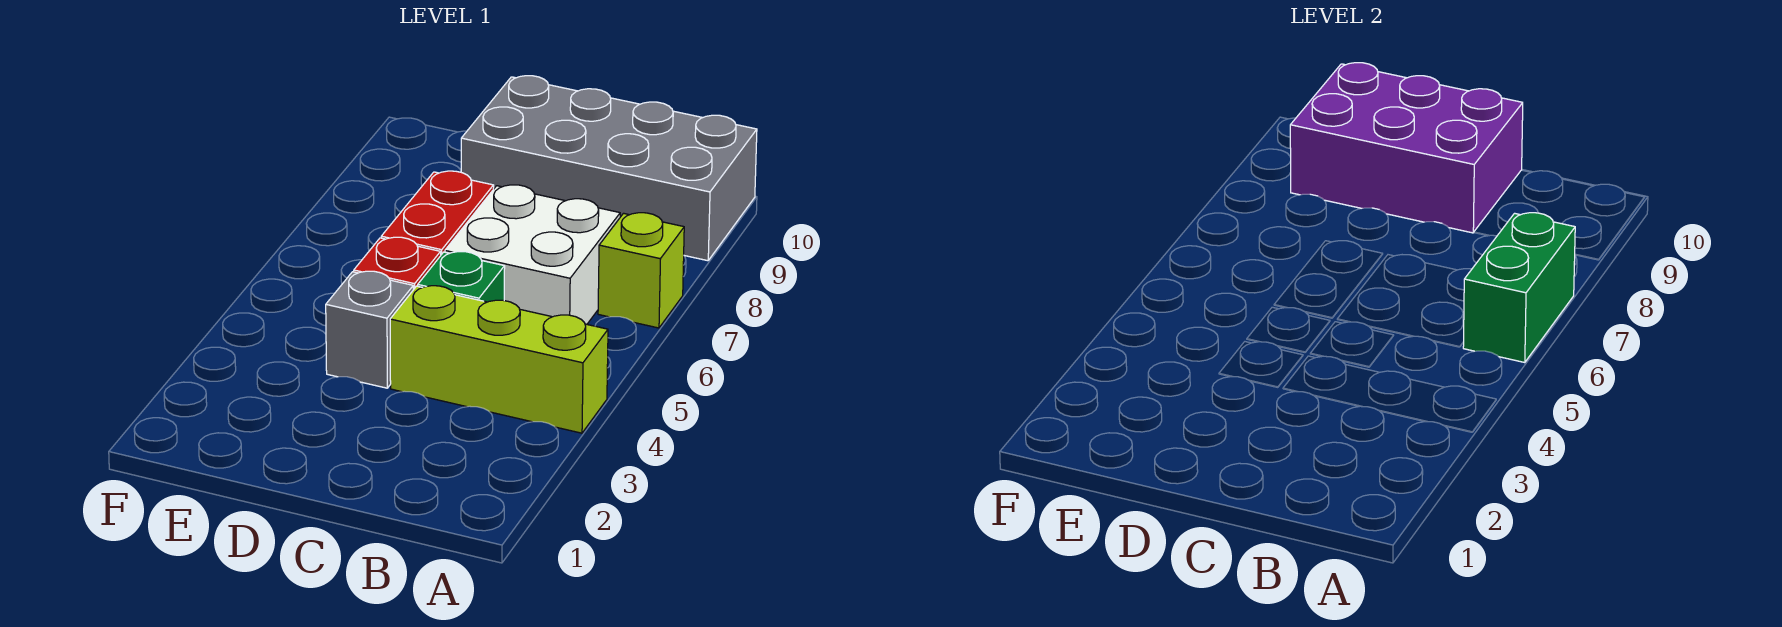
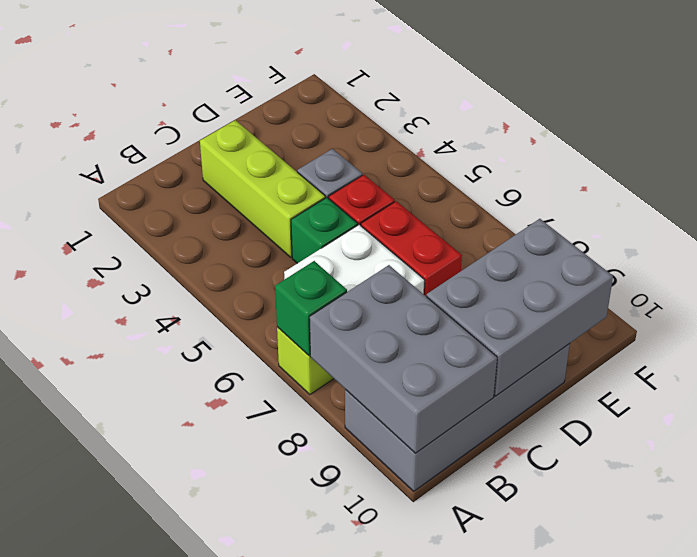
lime 1x3 brick [390,286,608,433] -> lime 1x3 brick turned to [200,120,325,257]
green 1x2 brick [1463,213,1575,363] -> green 1x1 brick [275,261,347,355]
none -> grey 2x3 brick [310,265,497,453]
purple 2x3 brick [1290,63,1523,233] -> grey 2x3 brick [426,219,613,396]

